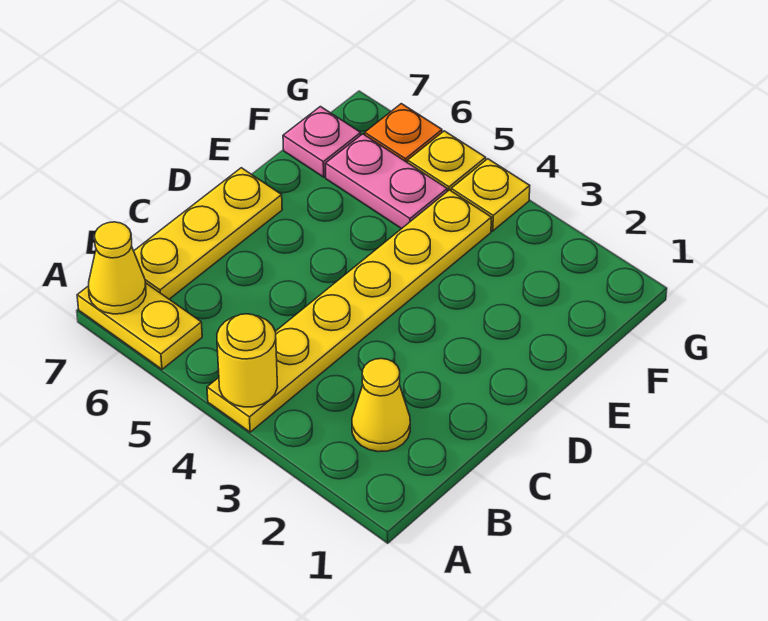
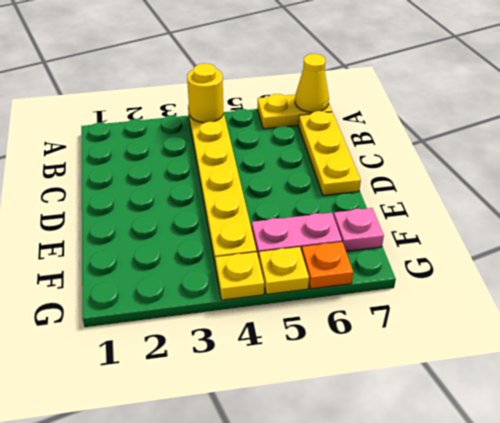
yellow 1x1 cone [352,359,410,452] -> none

